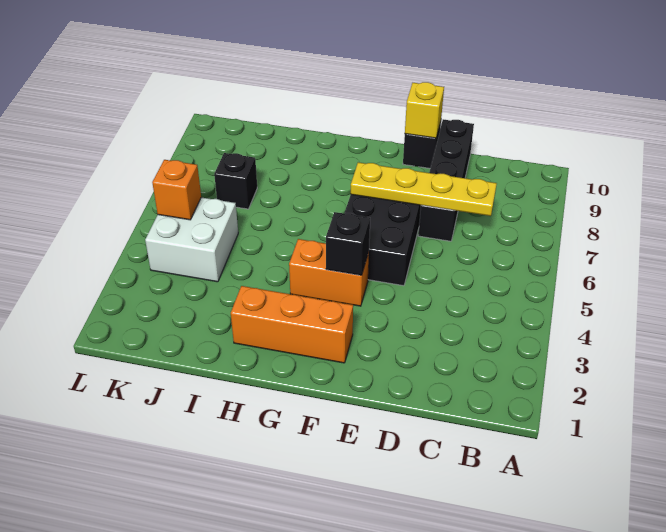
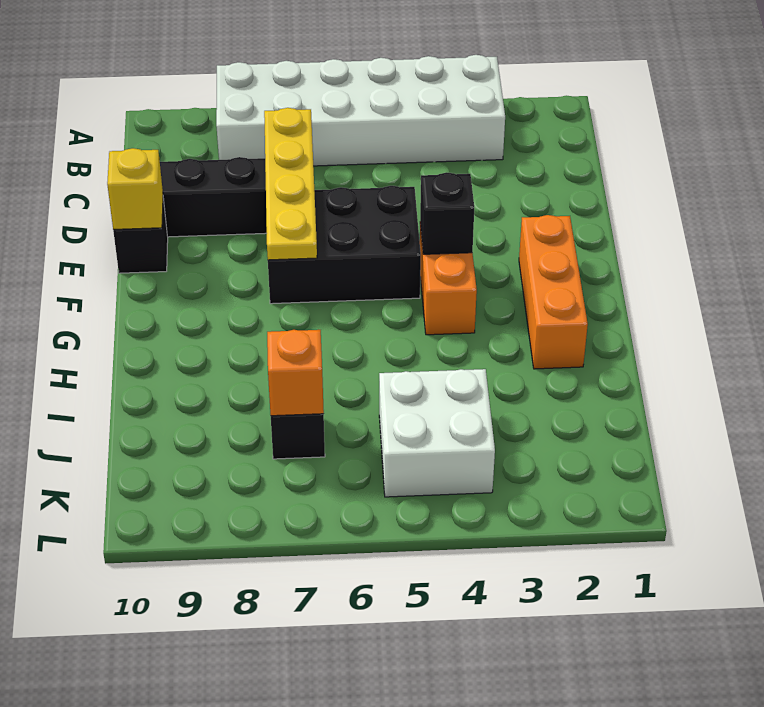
none -> white 2x6 brick [216,55,505,166]
orange 1x1 brick [152,160,201,220] -> orange 1x1 brick moved to [267,330,324,416]

